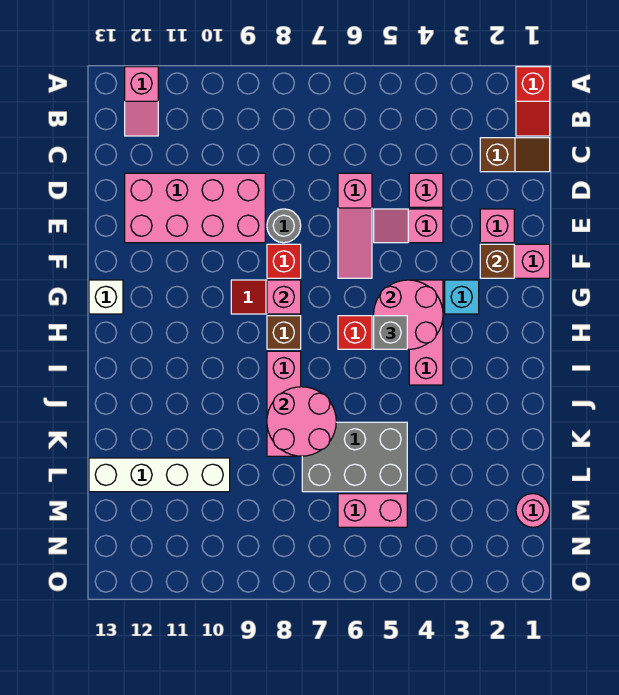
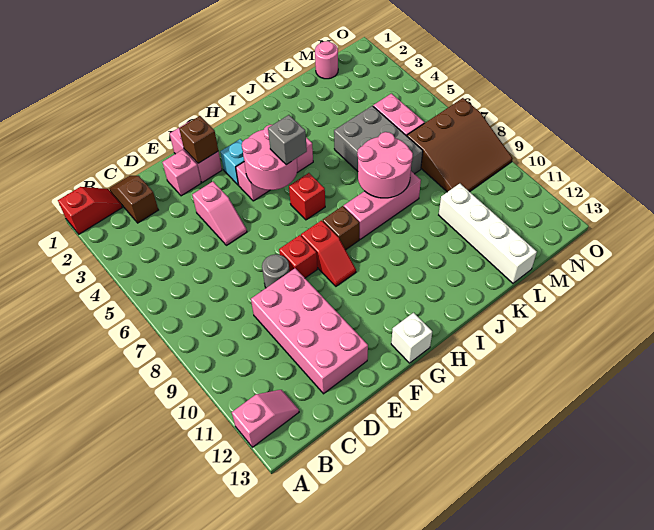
pink 1x1 brick [409,173,443,207] -> none
pink 1x3 slope [338,173,372,278] -> none
pink 1x1 brick [267,280,301,314] -> none
none -> brown 3x3 slope [407,98,513,192]

